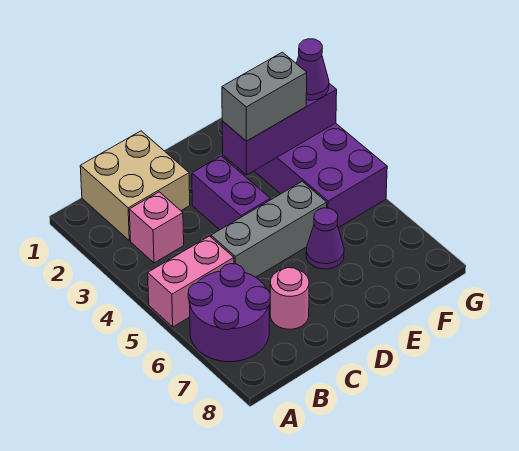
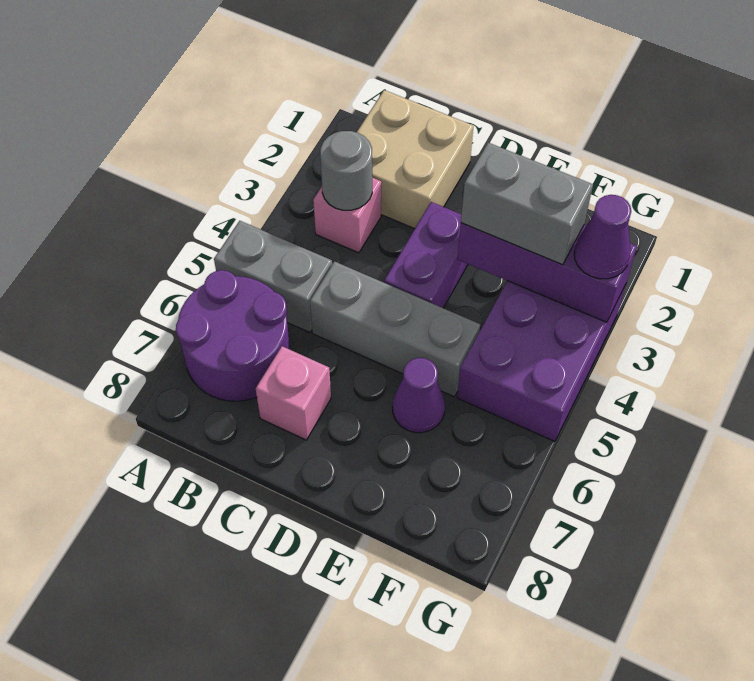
pink 1x2 brick [148,236,234,327] -> grey 1x2 brick [214,221,332,332]
none -> grey 1x1 round brick [320,131,372,210]
pink 1x1 round brick [270,268,309,329] -> pink 1x1 brick [256,346,331,440]

